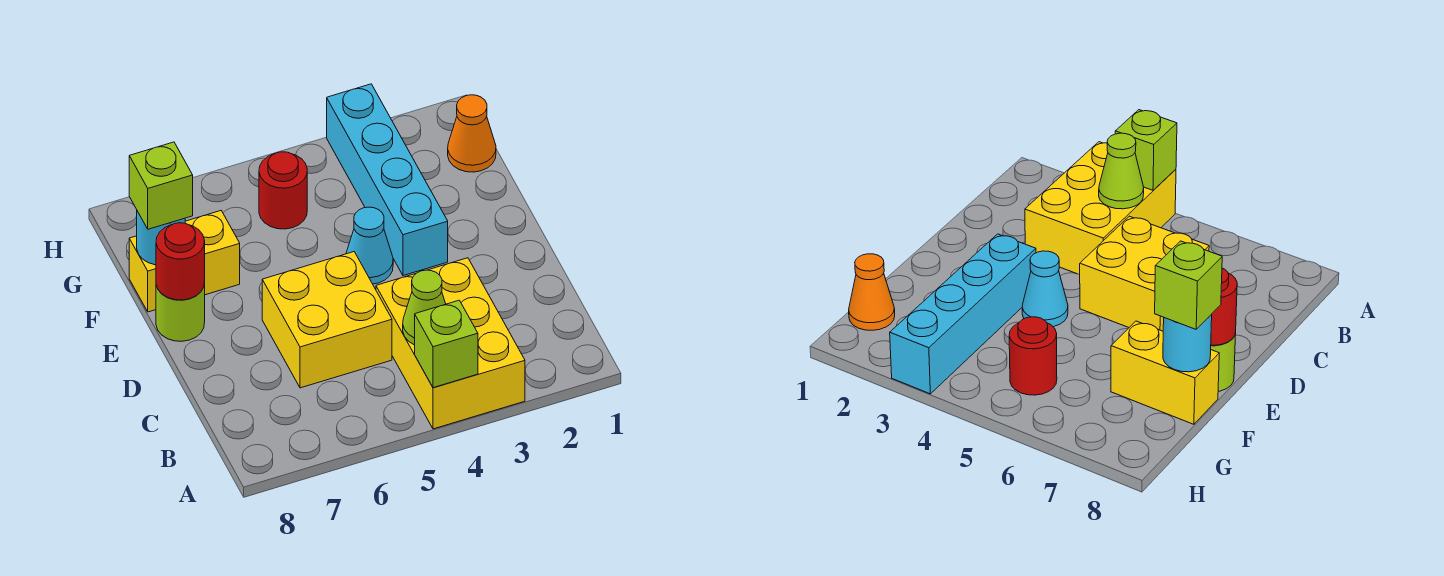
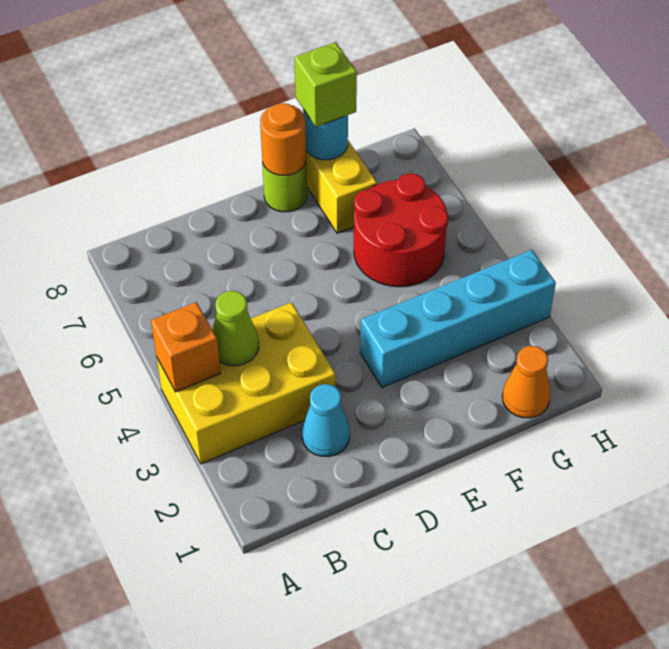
lime 1x1 brick [415,300,478,388] -> orange 1x1 brick [151,302,221,392]
yellow 2x2 brick [262,252,392,388] -> none
cyan 1x1 cone [346,207,393,284] -> cyan 1x1 cone moved to [302,384,350,457]
red 1x1 round brick [156,223,205,300] -> orange 1x1 round brick [260,103,306,175]
red 1x1 round brick [259,152,307,229] -> red 2x2 round brick [354,174,448,287]

